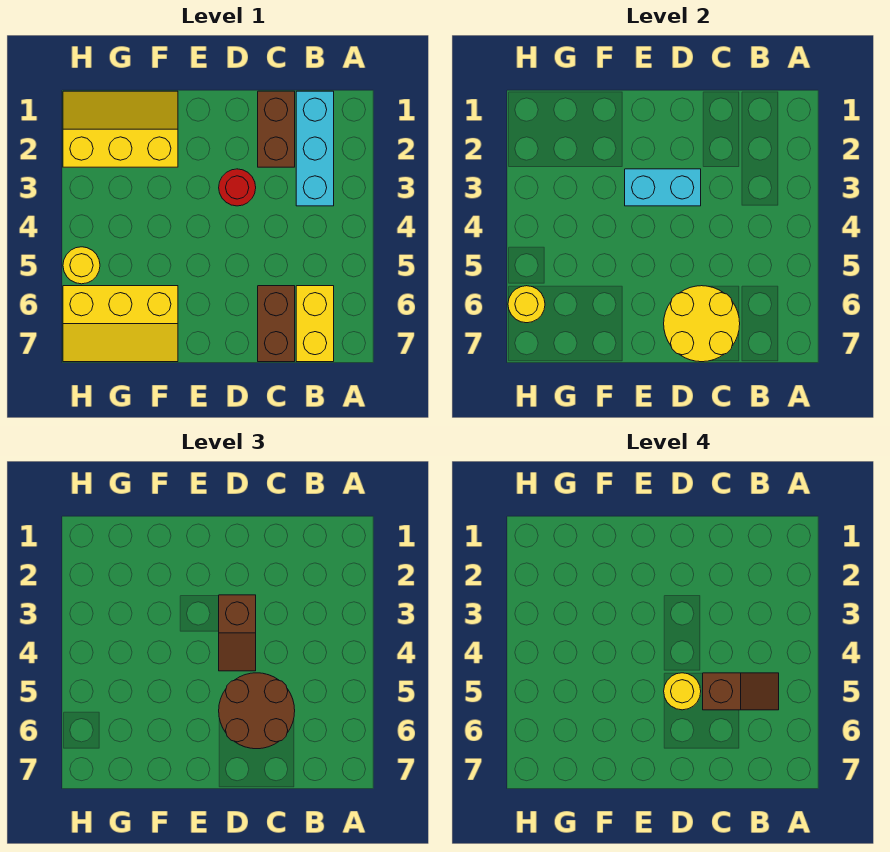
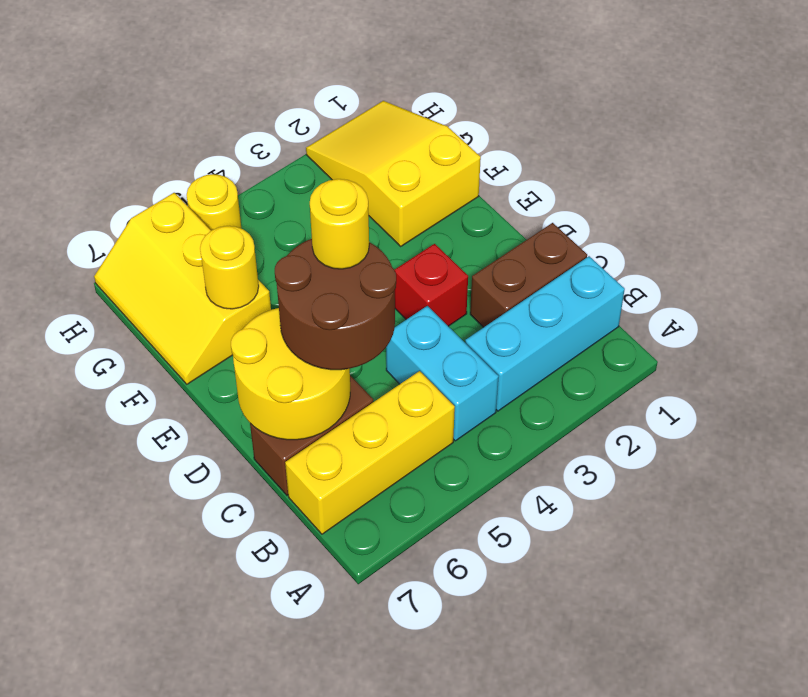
brown 1x2 slope [703,673,779,710] -> none
yellow 1x2 brick [296,286,334,362] -> yellow 1x3 brick [285,371,455,534]
red 1x1 round brick [219,169,256,206] -> red 1x1 brick [395,244,468,326]
cyan 1x2 brick [625,169,701,206] -> cyan 1x2 brick moved to [386,306,499,441]
brown 1x2 slope [219,595,256,671] -> none
yellow 2x3 slope [63,91,178,167] -> yellow 2x3 slope turned to [306,101,481,246]
yellow 1x1 round brick [508,286,545,323] -> yellow 1x1 round brick moved to [200,226,259,309]

